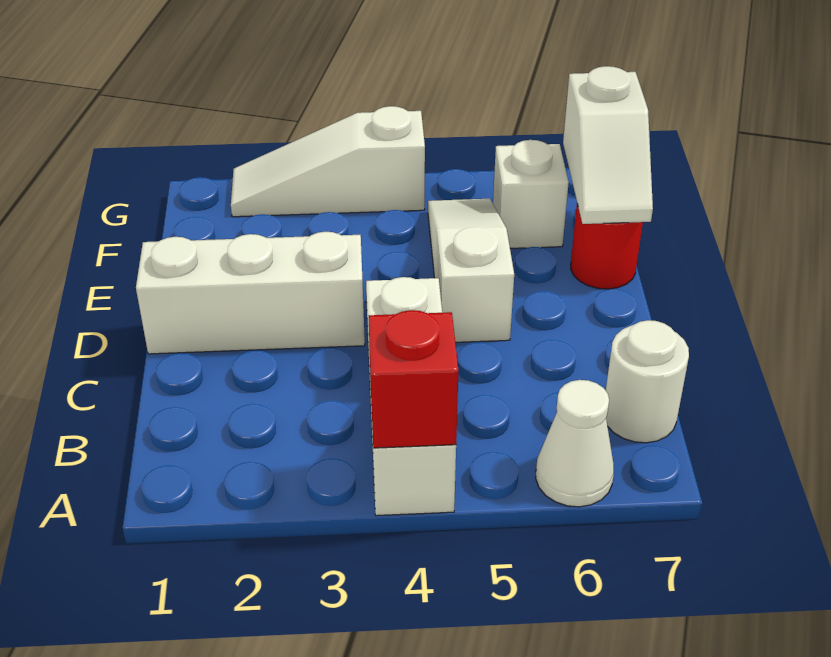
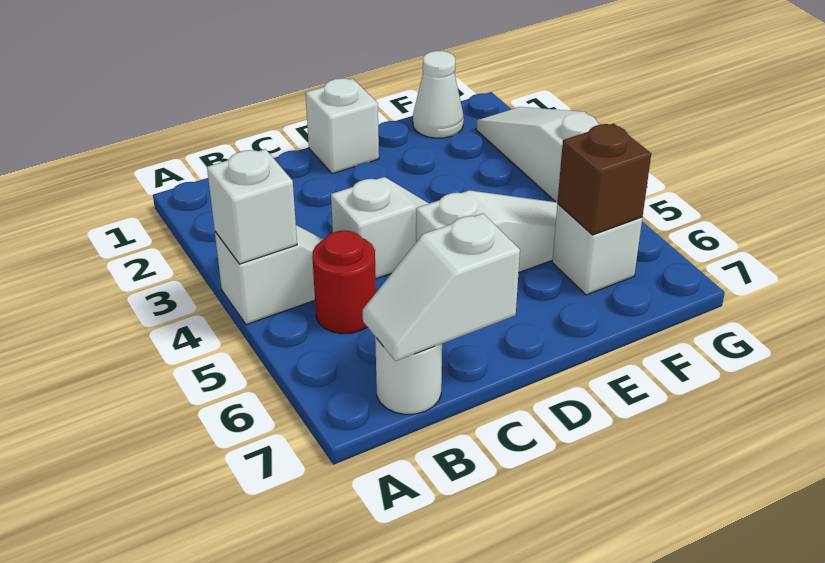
red 1x1 brick [369,310,458,448] -> white 1x1 brick [207,149,297,264]
white 1x1 cone [536,380,614,507] -> white 1x1 cone moved to [413,51,464,138]
white 1x3 brick [136,232,365,354] -> white 1x1 brick [305,78,379,174]
red 1x1 round brick [571,204,643,289] -> red 1x1 round brick moved to [312,230,376,334]
white 1x2 slope [563,66,653,224] -> white 1x2 slope moved to [363,214,520,361]
none -> brown 1x1 brick [557,124,651,235]

